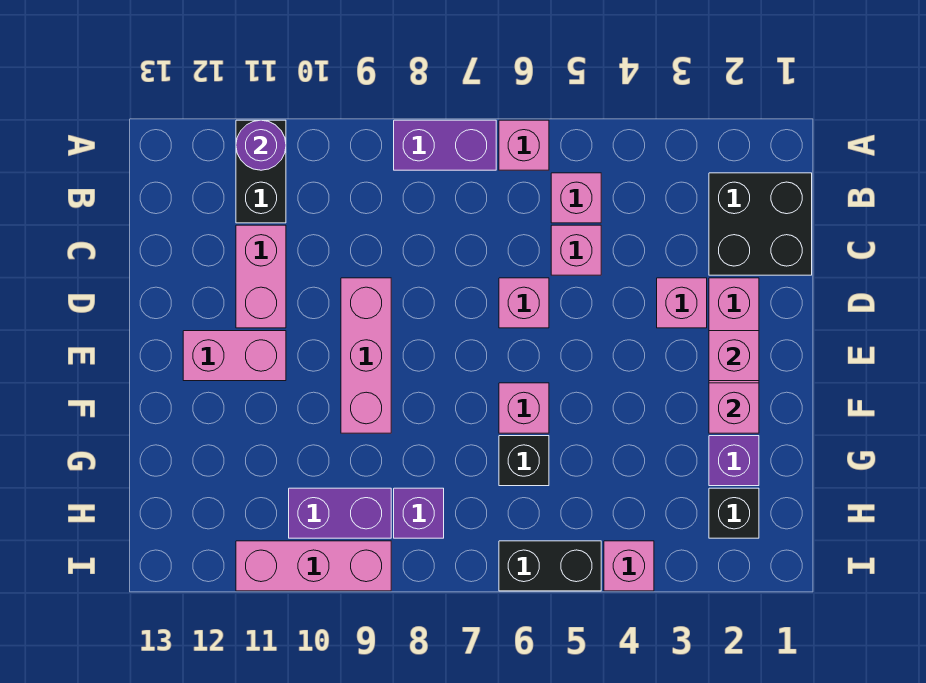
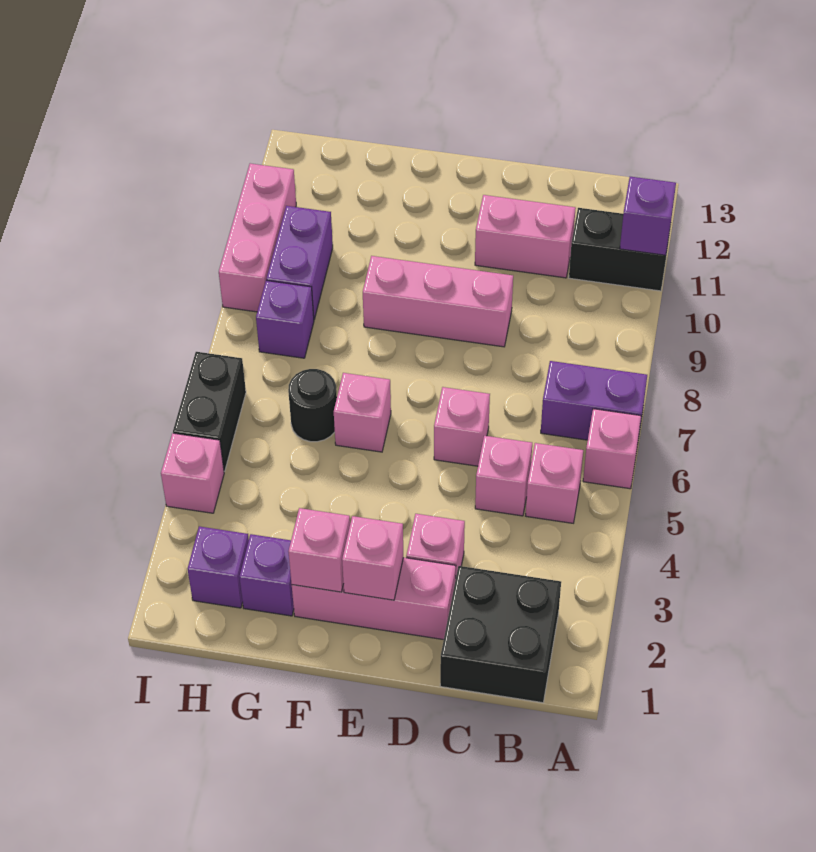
purple 1x2 brick [394,120,496,170] -> purple 1x2 brick turned to [541,361,647,440]
purple 1x1 round brick [236,120,286,170] -> purple 1x1 brick [620,177,676,256]
pink 1x2 brick [183,331,286,381] -> none
black 1x1 brick [499,436,549,486] -> black 1x1 round brick [288,369,337,442]
black 1x1 brick [709,488,759,538] -> purple 1x1 brick [187,526,249,608]

